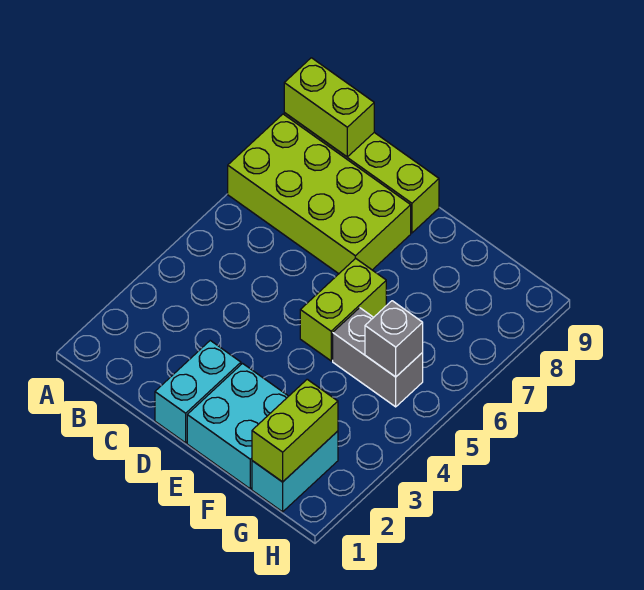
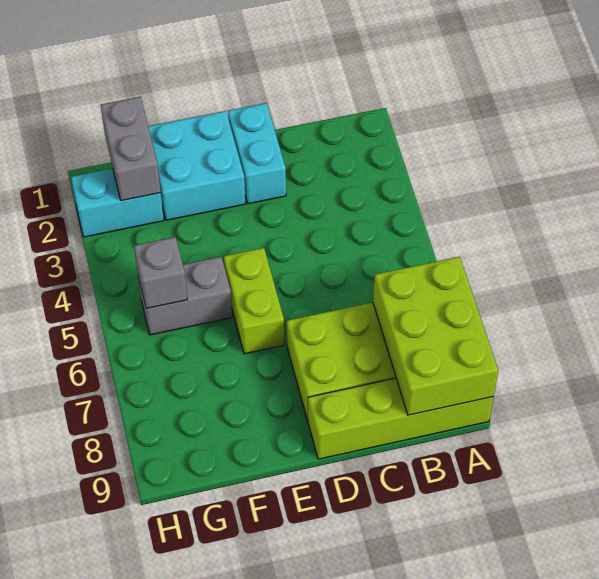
lime 1x2 brick [284,58,374,157] -> lime 2x3 brick [373,257,498,415]
cyan 1x2 brick [252,431,338,512] -> cyan 1x2 brick turned to [71,168,164,237]
lime 1x2 brick [252,379,338,482] -> grey 1x2 brick [101,97,161,201]

